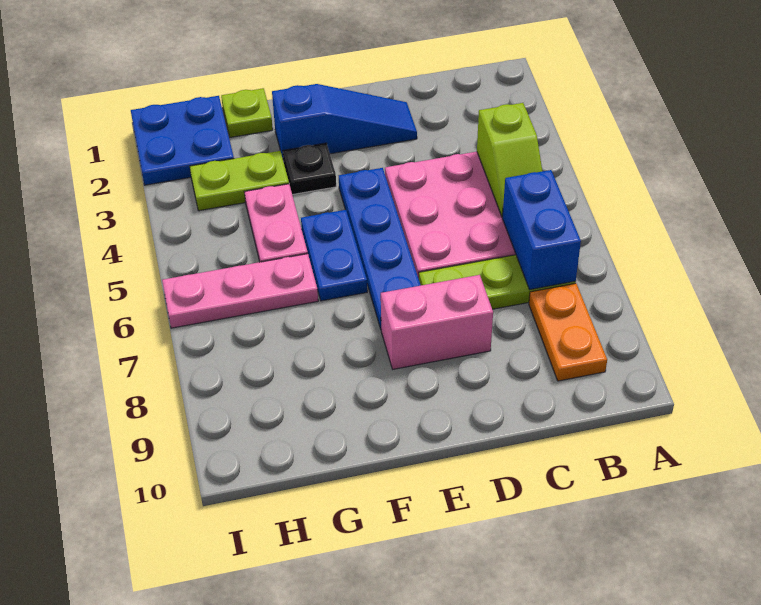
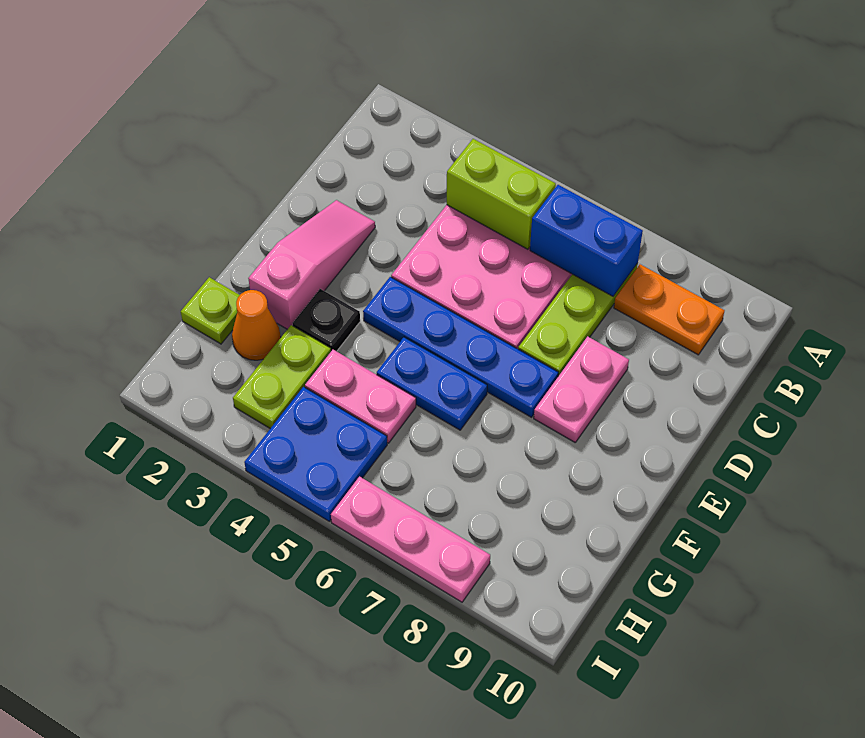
lime 1x2 slope [477,103,542,217] -> lime 1x2 brick [447,139,556,249]
blue 1x3 slope [272,84,417,161] -> pink 1x3 slope [248,200,375,329]
pink 1x2 brick [381,275,493,369] -> pink 1x2 plate [534,336,629,442]
none -> orange 1x1 cone [232,290,281,360]
pink 1x3 plate [162,254,318,328] -> pink 1x3 plate turned to [331,477,490,602]
blue 2x2 plate [131,96,234,185] -> blue 2x2 plate moved to [244,387,387,521]

